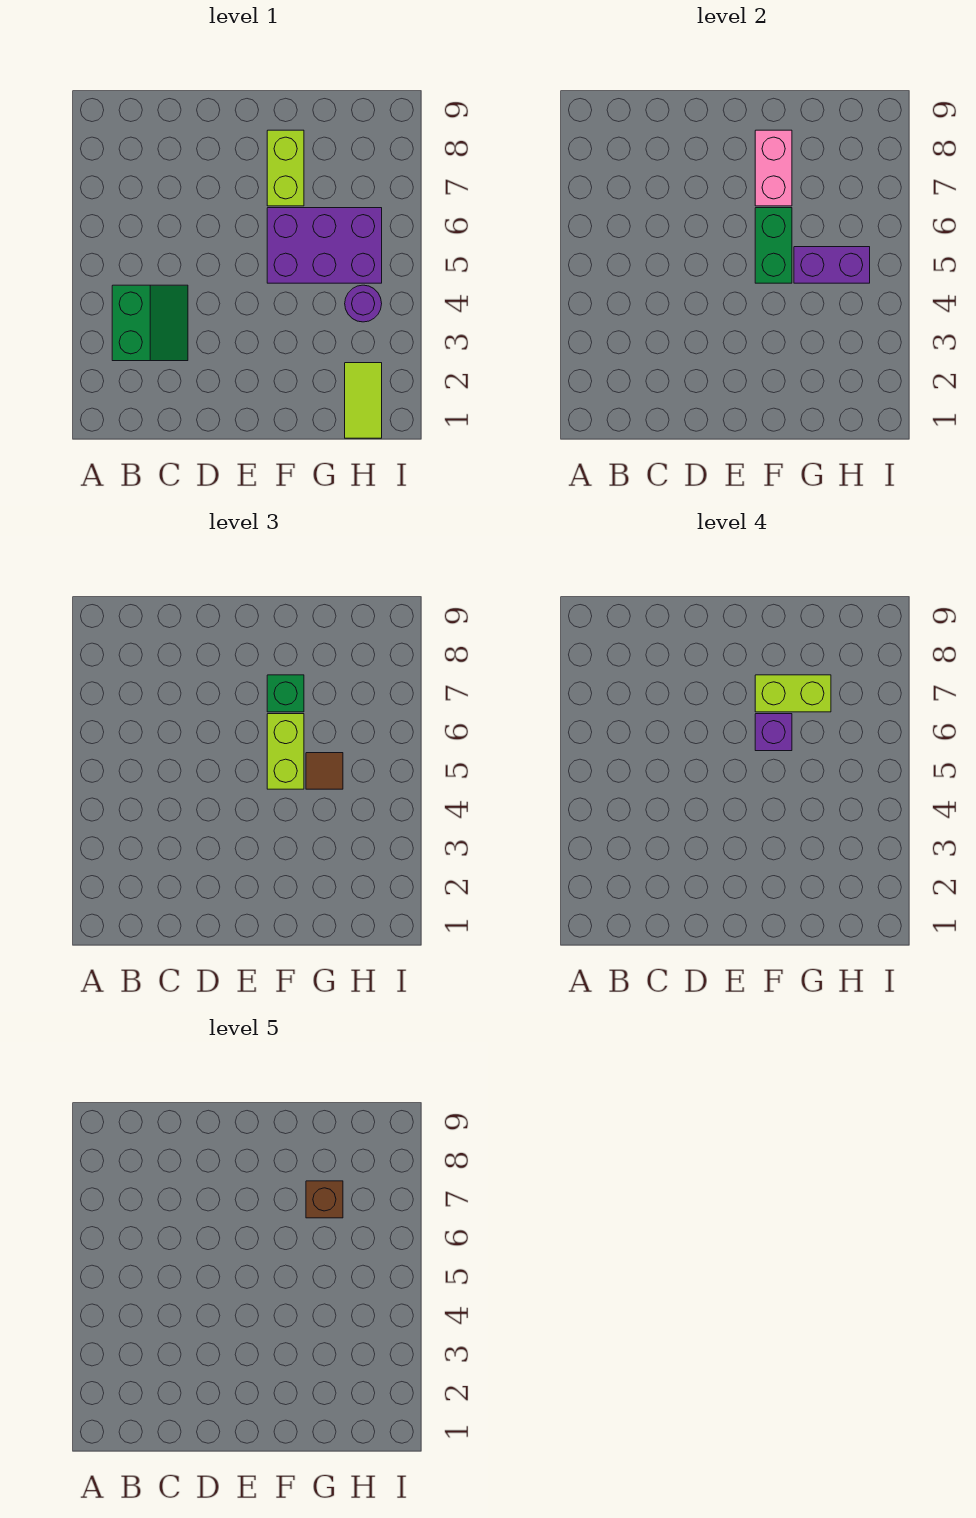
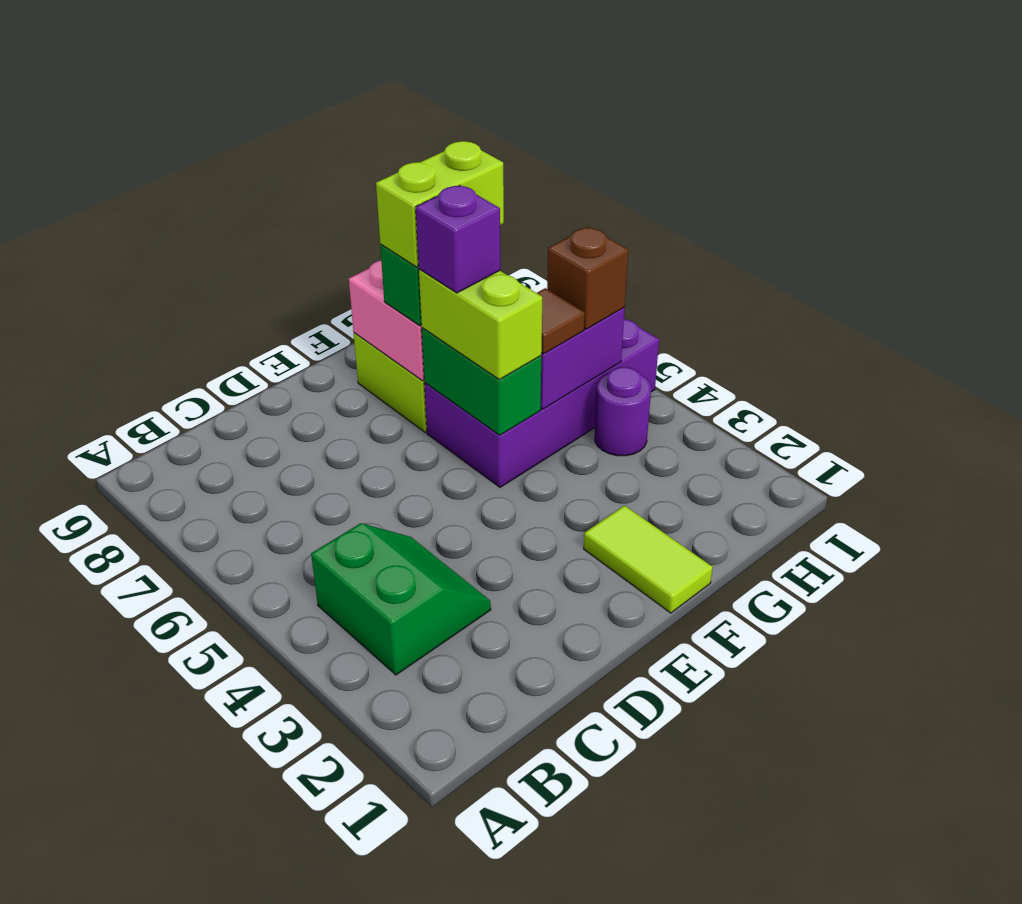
purple 2x3 brick [267,208,382,283] -> purple 2x4 brick [424,318,659,487]
brown 1x1 brick [306,1181,343,1218] -> brown 1x1 brick moved to [547,227,628,329]
lime 1x2 tile [345,363,382,438] -> lime 1x2 tile moved to [584,505,713,613]

